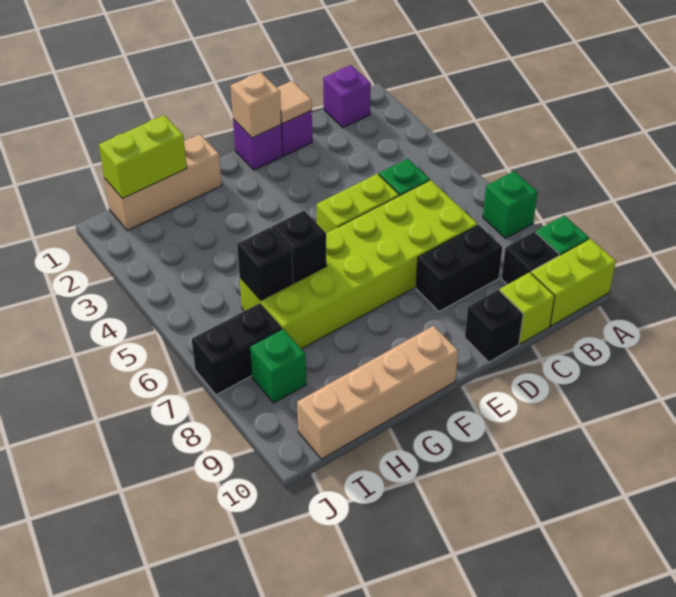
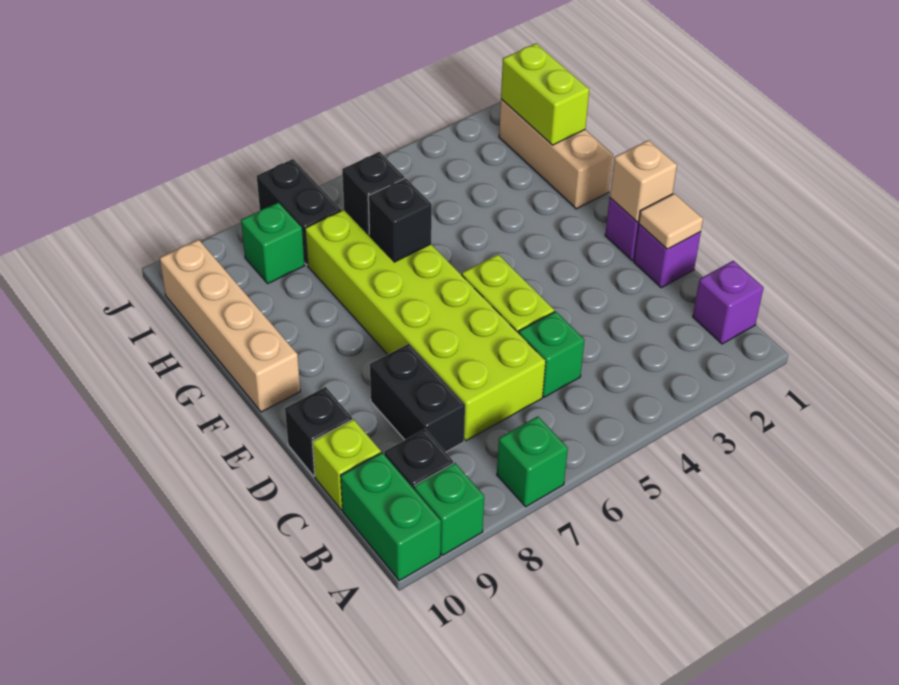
lime 1x2 brick [531,239,616,326] -> green 1x2 brick [341,453,441,581]

